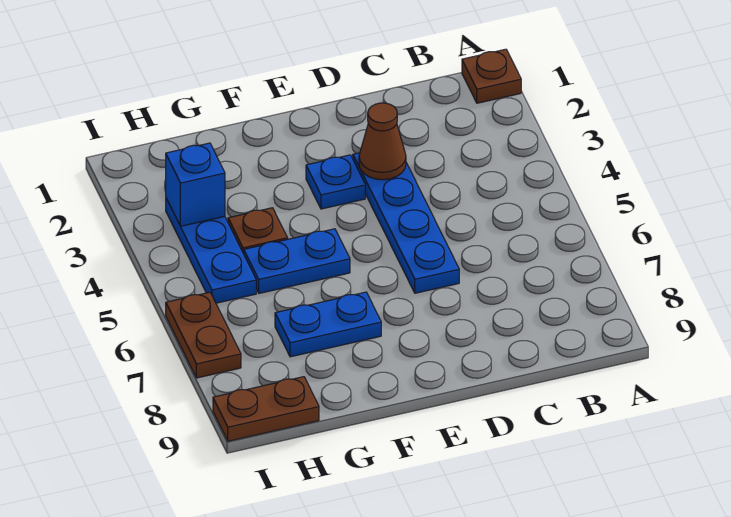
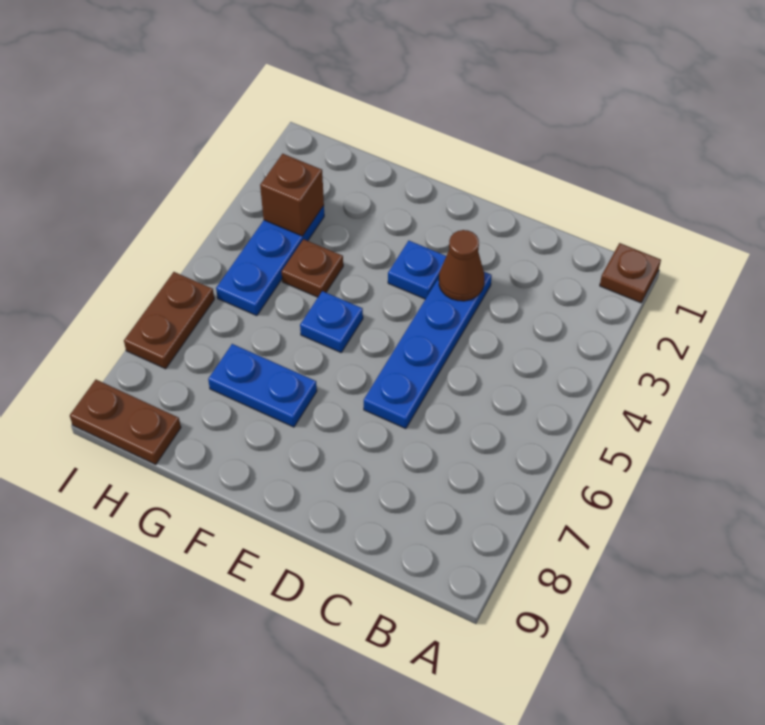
blue 1x2 plate [244,229,350,293] -> blue 1x1 plate [300,291,363,353]
blue 1x1 brick [166,143,225,226] -> brown 1x1 brick [260,154,324,236]

